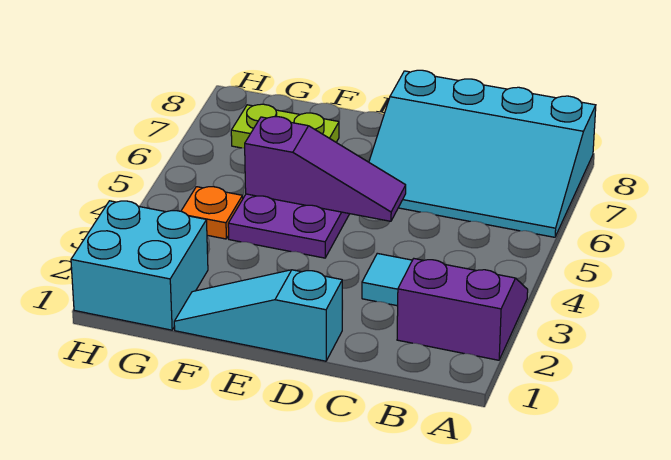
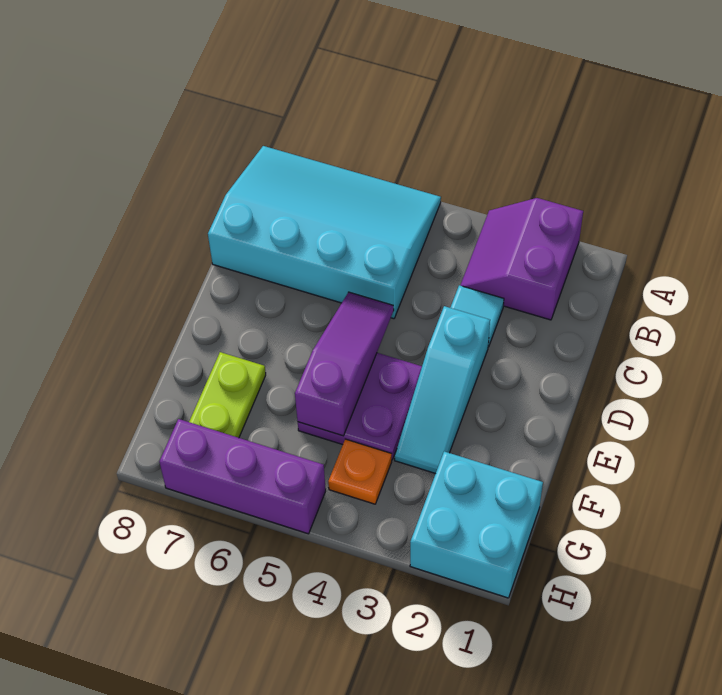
cyan 3x4 slope [369,70,596,237] -> cyan 3x4 slope turned to [208,146,441,319]
cyan 1x3 slope [174,270,342,361] -> cyan 1x3 slope moved to [395,306,490,474]
none -> purple 1x3 brick [159,419,326,534]

